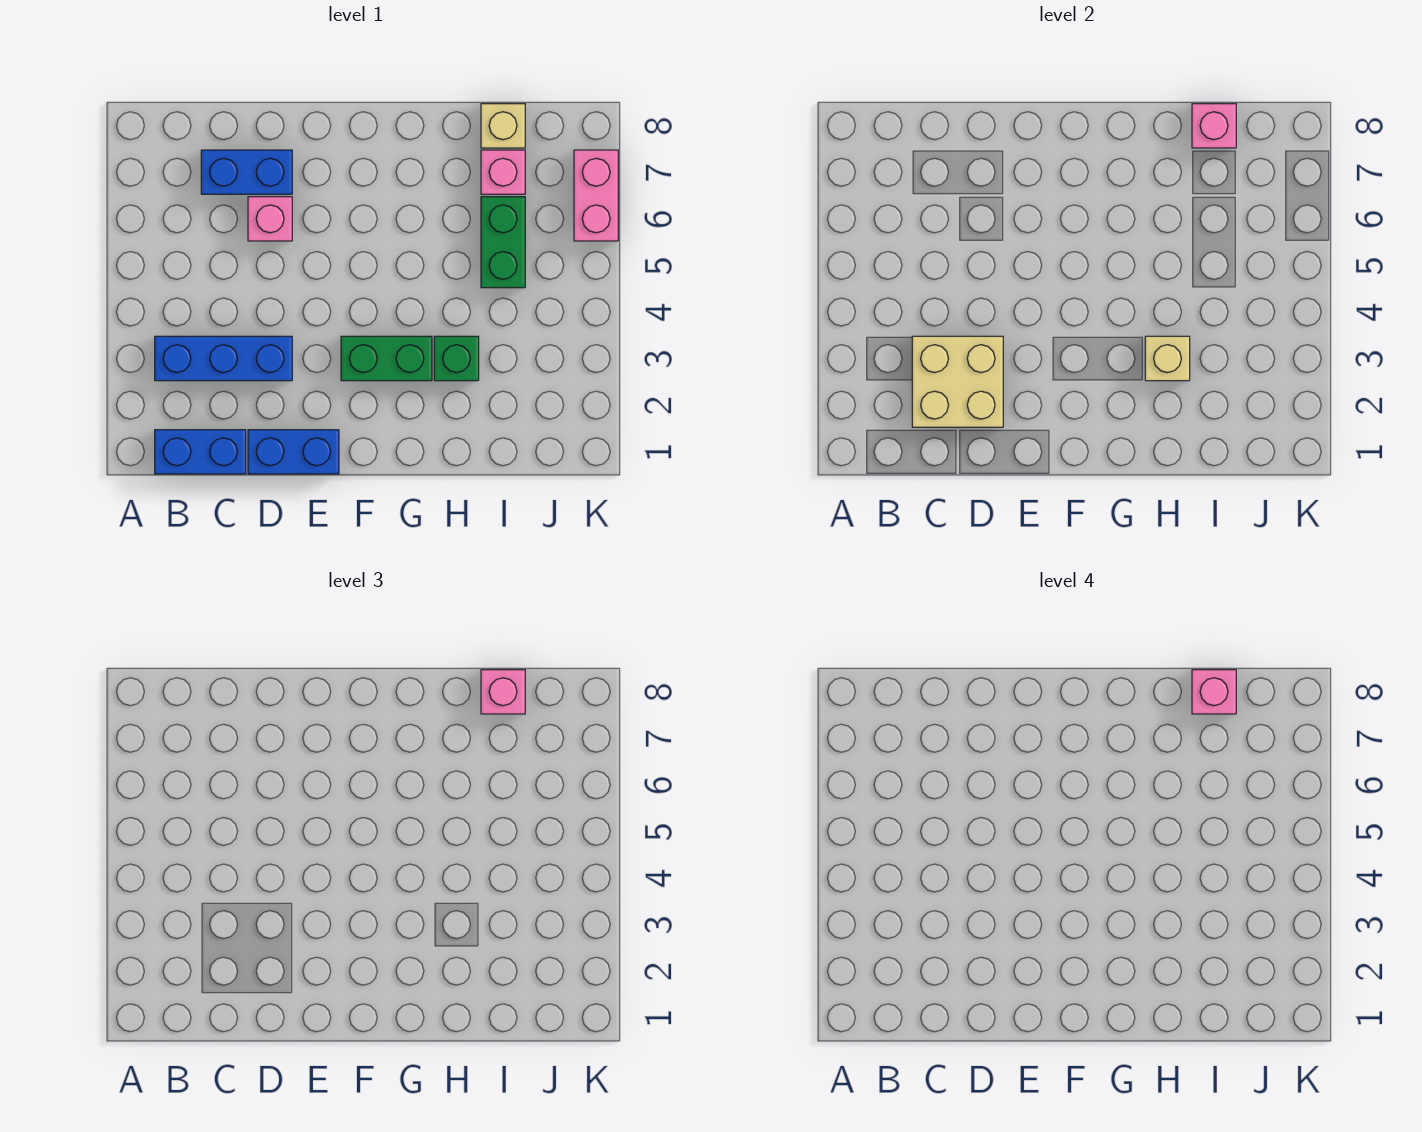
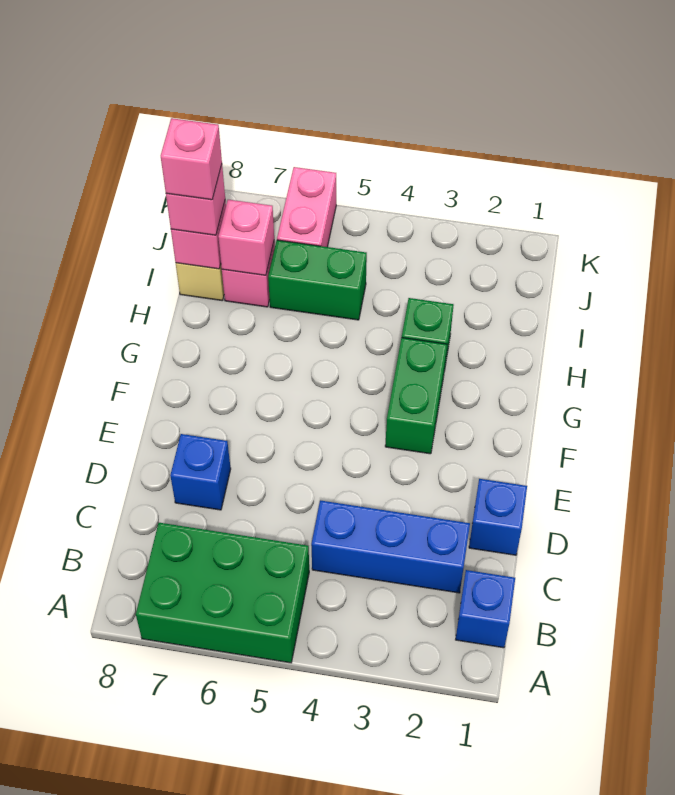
none -> green 2x3 brick [136,523,309,663]
blue 1x2 brick [155,430,246,474] -> blue 1x1 brick [456,570,515,648]
blue 1x3 brick [155,336,292,381] -> blue 1x3 brick turned to [311,500,470,593]
tan 2x2 brick [912,336,1003,427] -> none
blue 1x2 brick [201,150,292,194] -> blue 1x1 brick [170,434,231,510]
blue 1x2 brick [248,430,339,474] -> blue 1x1 brick [469,479,527,555]
pink 1x1 brick [248,197,292,241] -> pink 1x1 brick moved to [218,200,274,275]
tan 1x1 brick [1145,336,1190,381] -> none
pink 1x2 brick [574,150,618,241] -> pink 1x2 brick turned to [277,167,336,247]

